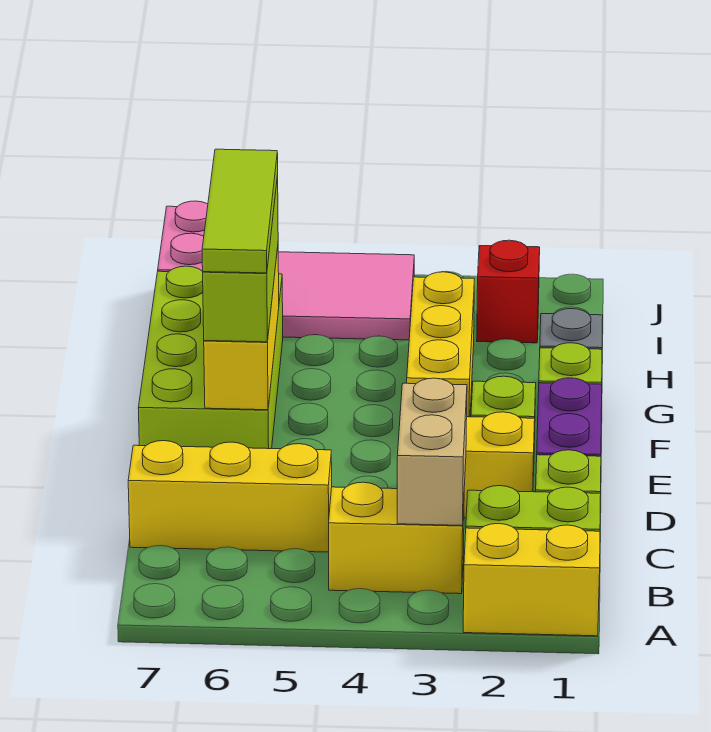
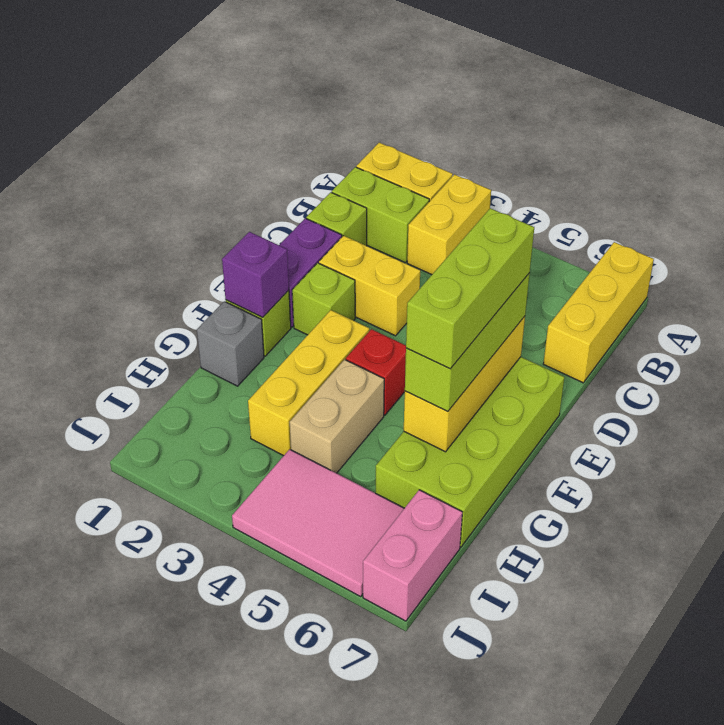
yellow 1x2 brick [329,482,464,594] -> yellow 1x2 brick turned to [407,174,491,275]
tan 1x2 brick [397,378,467,526] -> tan 1x2 brick moved to [290,360,384,473]
yellow 1x3 brick [128,441,332,552] -> yellow 1x3 brick turned to [543,242,654,383]
lime 1x3 tile [202,149,278,273] -> lime 1x3 brick [406,208,534,369]
none -> purple 1x1 brick [222,232,289,317]
red 1x1 brick [477,240,540,343] -> red 1x1 brick moved to [346,329,406,415]

